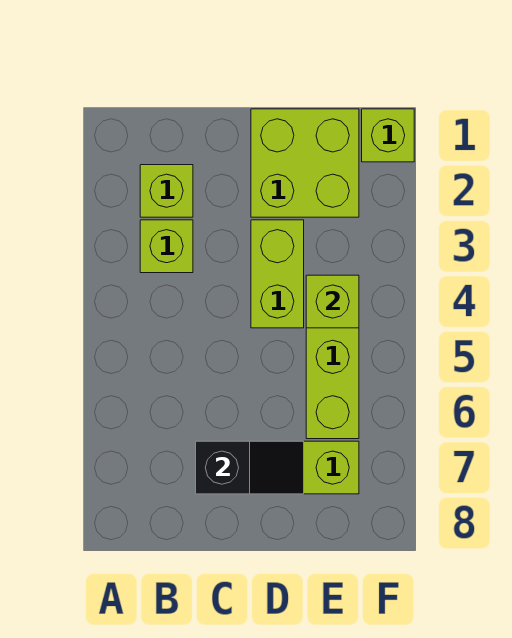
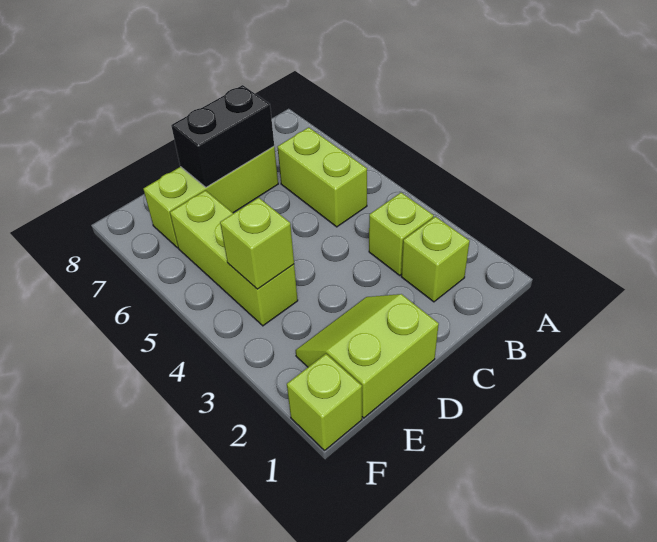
black 1x2 slope [196,441,304,494] -> black 1x2 brick [171,85,274,187]
lime 2x2 brick [251,109,359,217] -> lime 2x2 slope [296,294,439,418]
lime 1x2 brick [251,220,304,328] -> lime 1x2 brick moved to [278,127,367,227]

